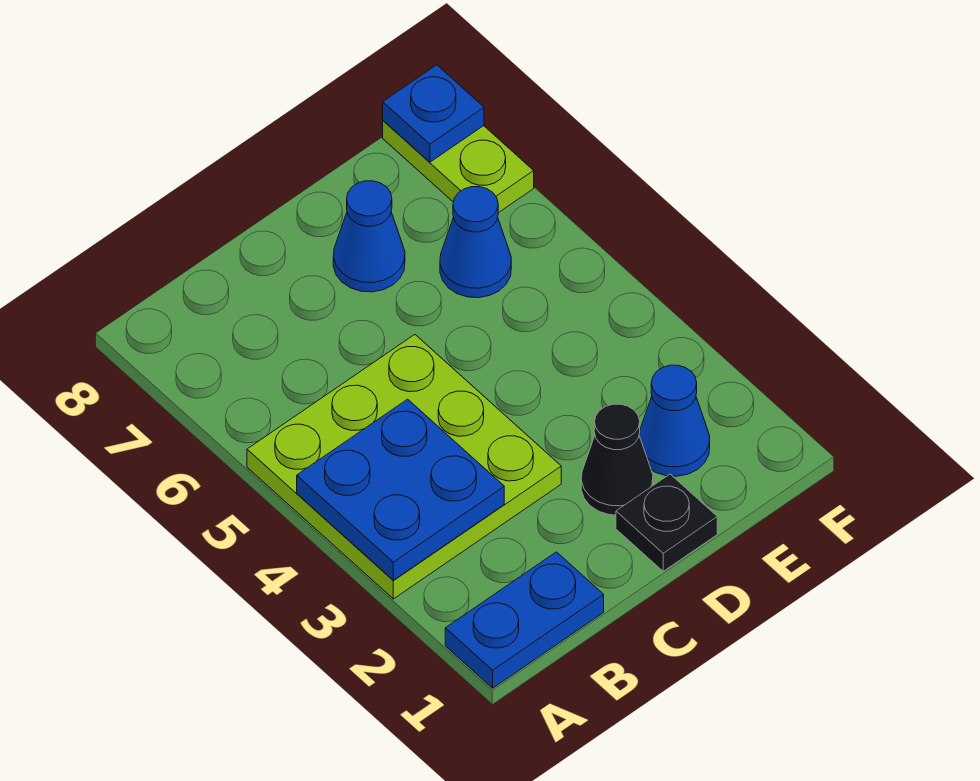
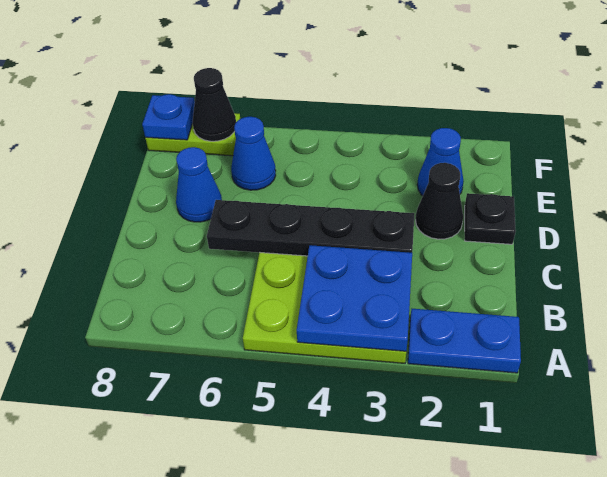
blue 1x2 plate [445,552,604,688] -> blue 1x2 plate turned to [408,309,521,373]
none -> black 1x4 plate [207,200,414,256]
none -> black 1x1 cone [193,68,236,141]

